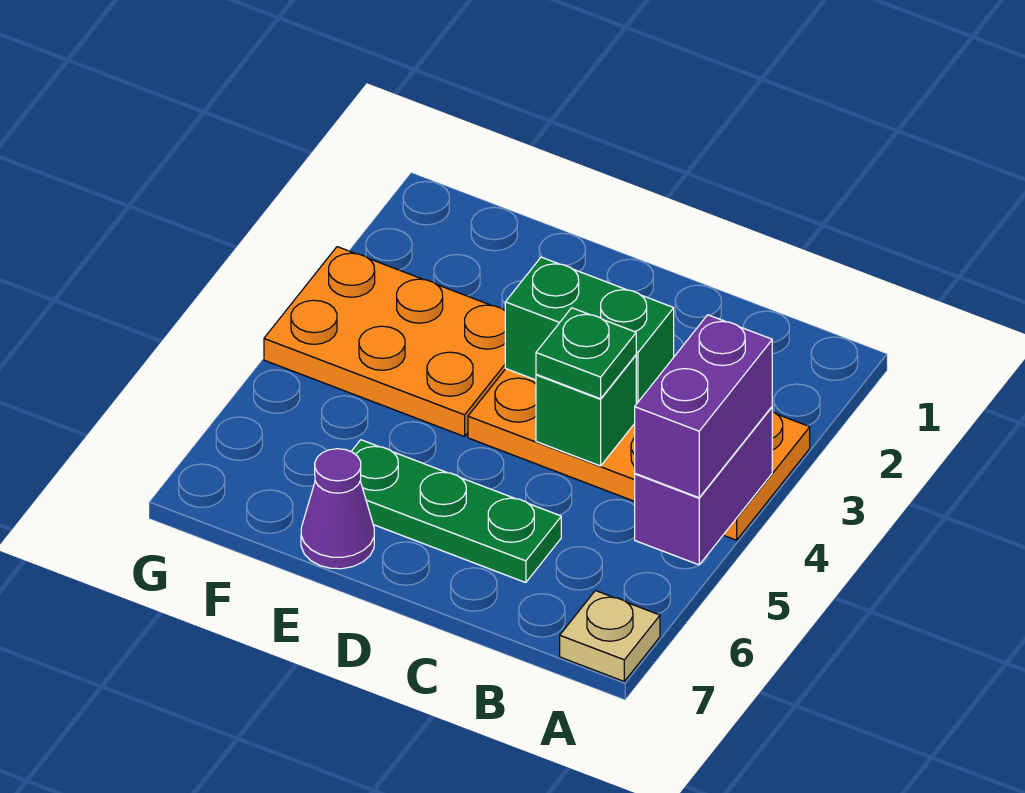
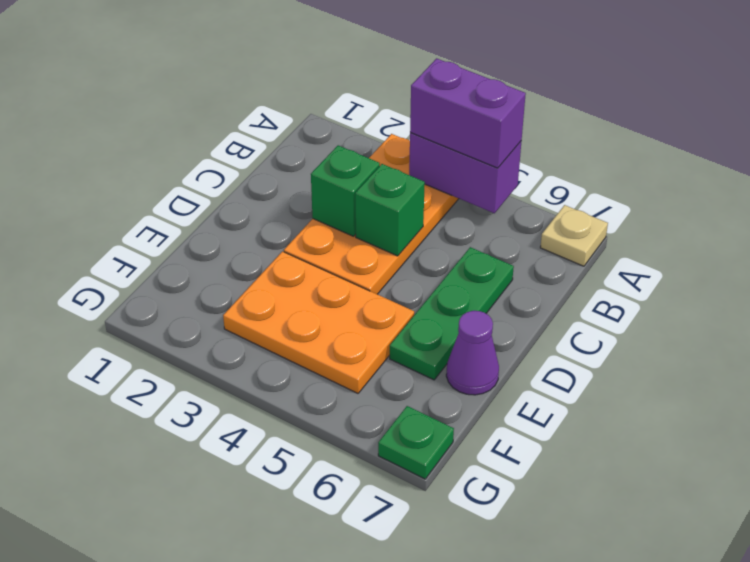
green 1x2 brick [505,257,674,404] -> green 1x1 brick [311,145,380,236]
green 1x1 plate [536,308,636,399] -> green 1x1 plate moved to [378,406,454,479]
orange 2x3 plate [264,247,506,436] -> orange 2x3 plate turned to [223,251,414,393]

